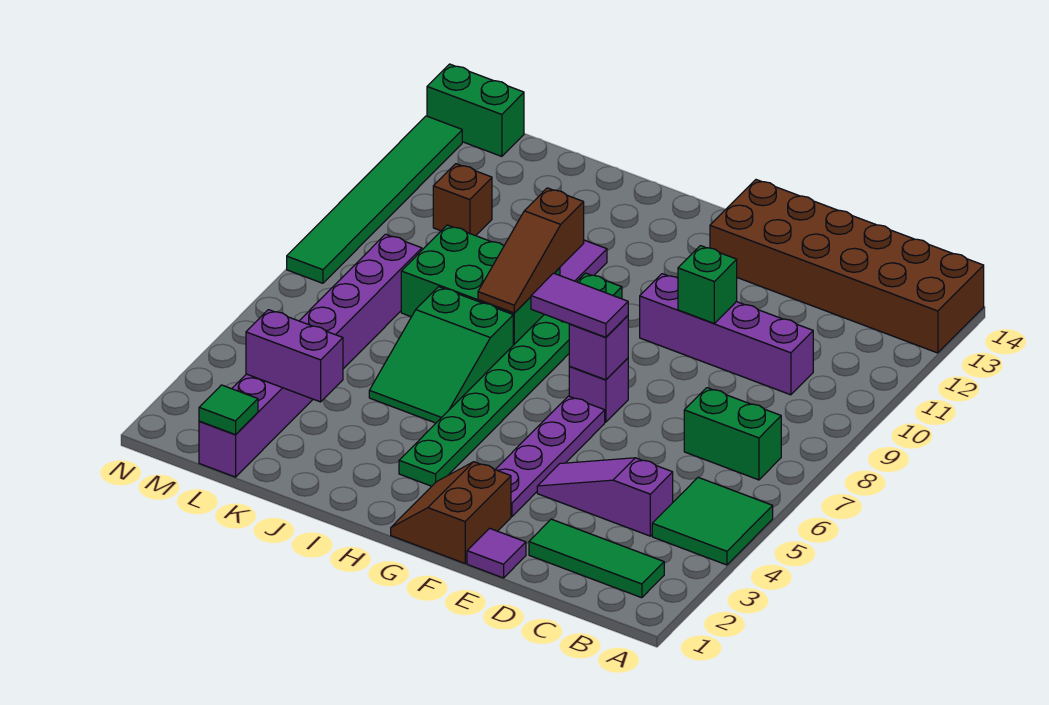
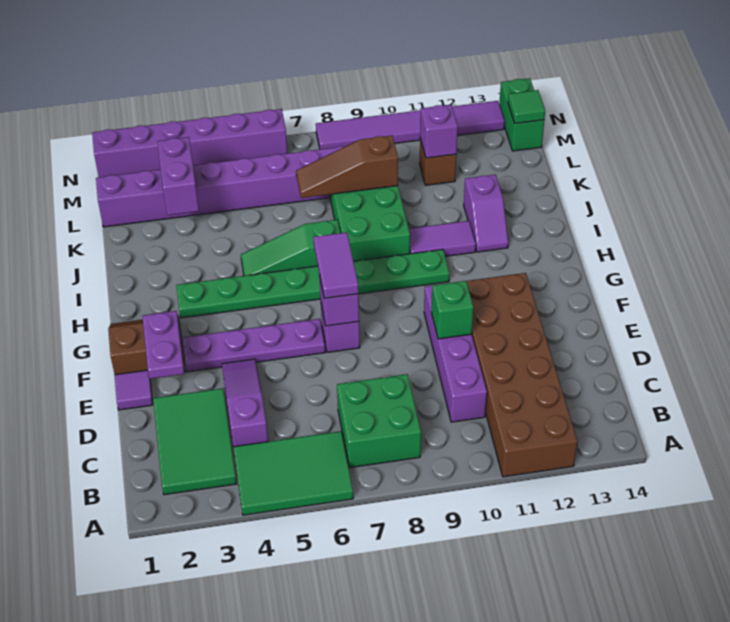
green 2x2 tile [652,477,773,565] -> green 2x3 tile [233,431,353,515]
brown 2x6 brick [710,180,984,353] -> brown 2x6 brick moved to [466,273,578,477]
green 1x3 tile [529,519,664,598] -> green 2x3 tile [153,388,236,495]
green 1x2 brick [684,388,781,480] -> green 2x2 brick [337,374,421,468]
none -> purple 1x2 plate [142,311,184,379]
green 2x3 slope [369,287,513,423] -> green 1x3 slope [241,220,340,276]
brown 1x3 slope [478,188,584,313] -> brown 1x3 slope moved to [296,135,398,198]
none -> purple 1x2 slope [464,175,508,252]
green 1x1 tile [199,385,258,435] -> green 1x1 tile moved to [508,90,545,123]
none -> purple 1x1 brick [420,105,458,158]
none -> purple 1x6 brick [92,109,288,177]
green 1x6 tile [287,116,462,283] -> purple 1x6 tile [316,101,505,149]

